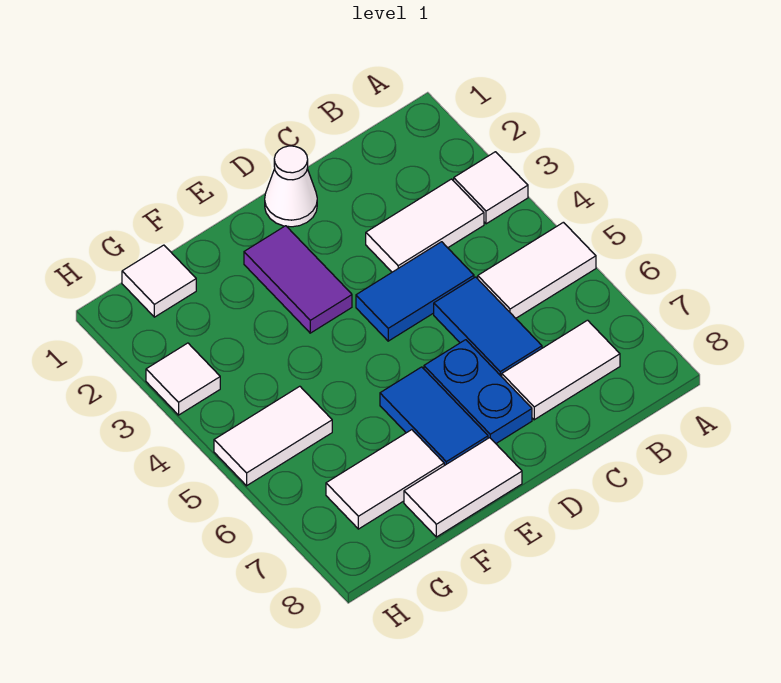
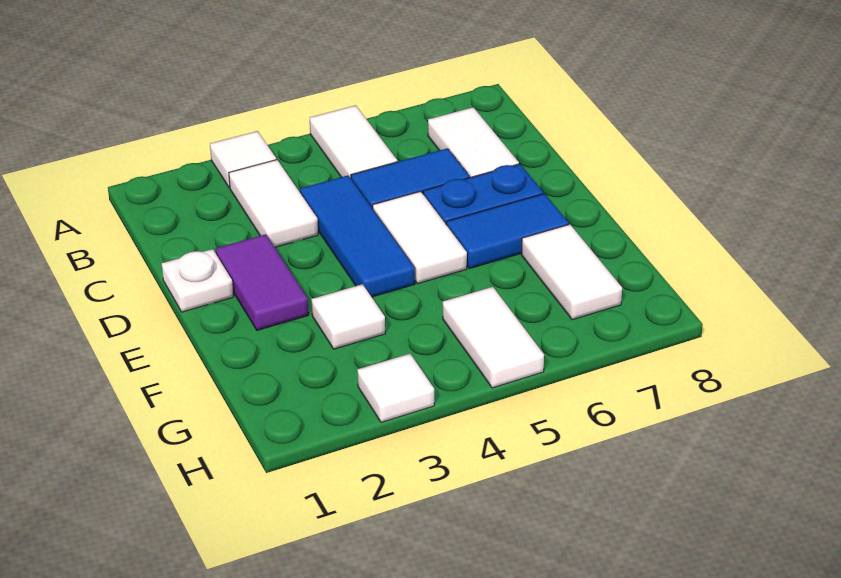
blue 1x2 tile [356,242,474,341] -> blue 1x3 tile [300,175,415,297]
white 1x1 cone [265,146,317,227] -> white 1x1 plate [162,249,233,312]
purple 1x2 tile [244,226,352,333] -> purple 1x2 tile turned to [216,234,309,330]
white 1x2 tile [404,438,522,537] -> white 1x2 tile moved to [373,191,467,284]
white 1x1 tile [122,245,196,317] -> white 1x1 tile moved to [311,284,385,349]

